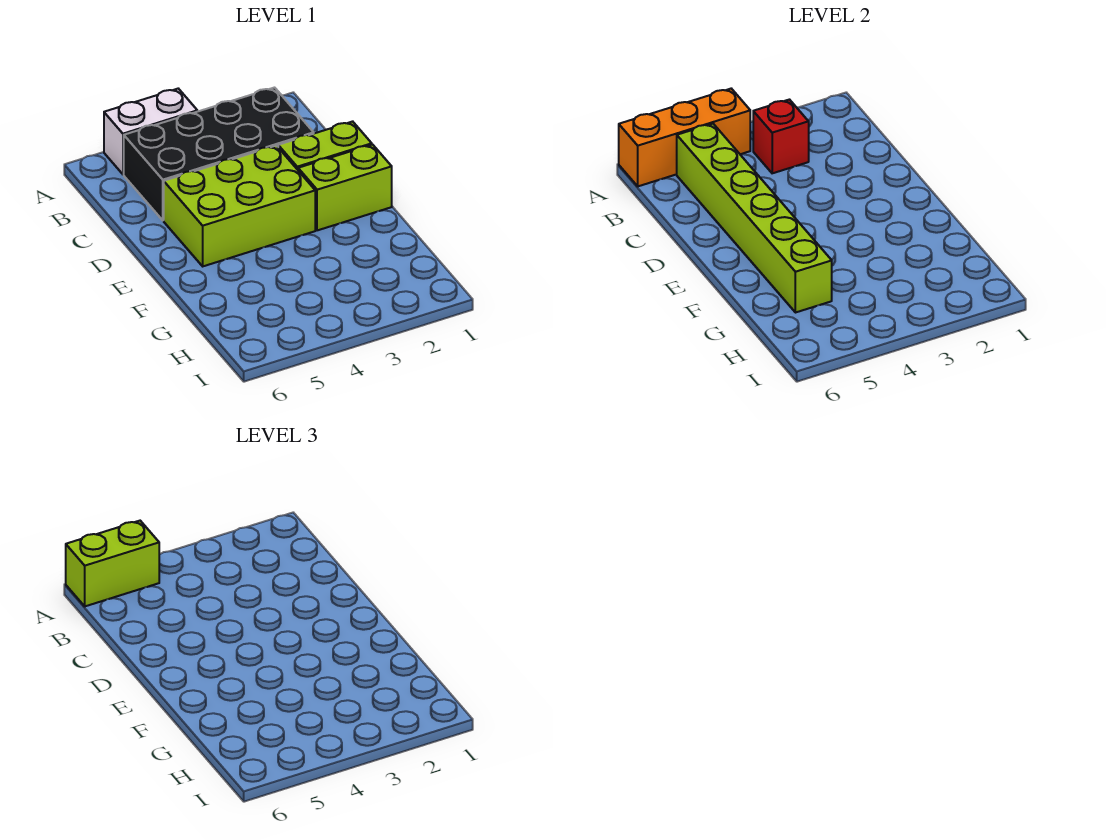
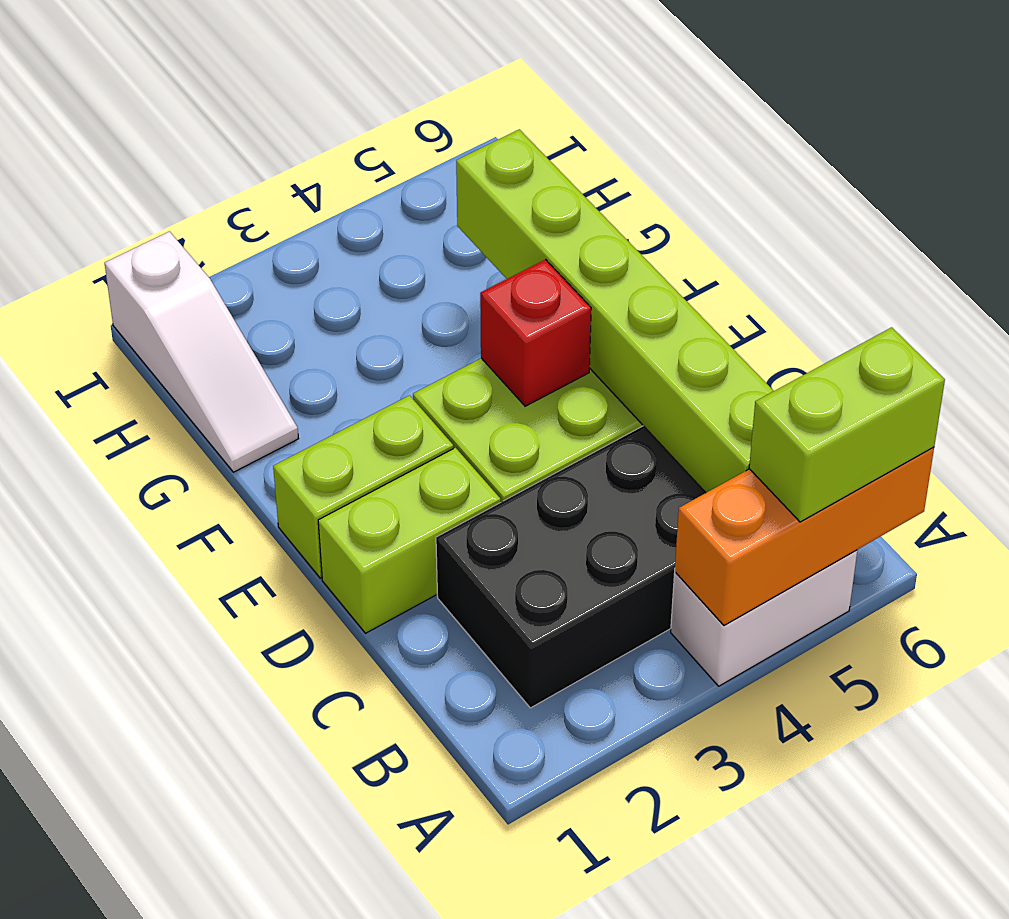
red 1x1 brick [753,100,809,173] -> red 1x1 brick moved to [480,260,591,406]
none -> white 1x3 slope [105,231,299,472]

